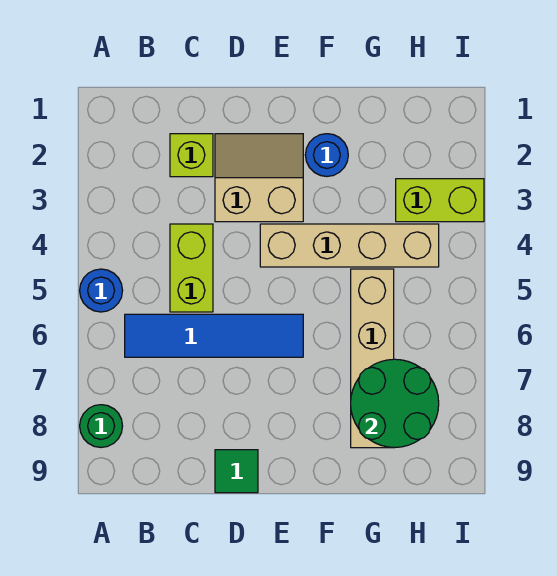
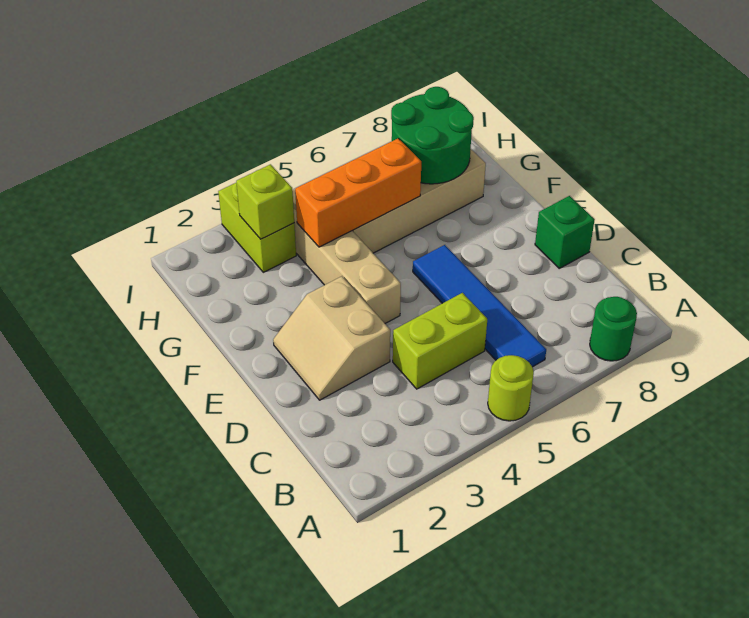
blue 1x1 round brick [80,269,123,312] -> lime 1x1 round brick [488,355,534,421]
lime 1x1 brick [170,134,213,177] -> lime 1x1 brick moved to [236,164,294,239]
green 1x1 tile [215,450,258,493] -> green 1x1 brick [535,196,595,268]
blue 1x1 round brick [305,134,348,176] -> none
none -> orange 1x3 brick [295,138,421,247]

